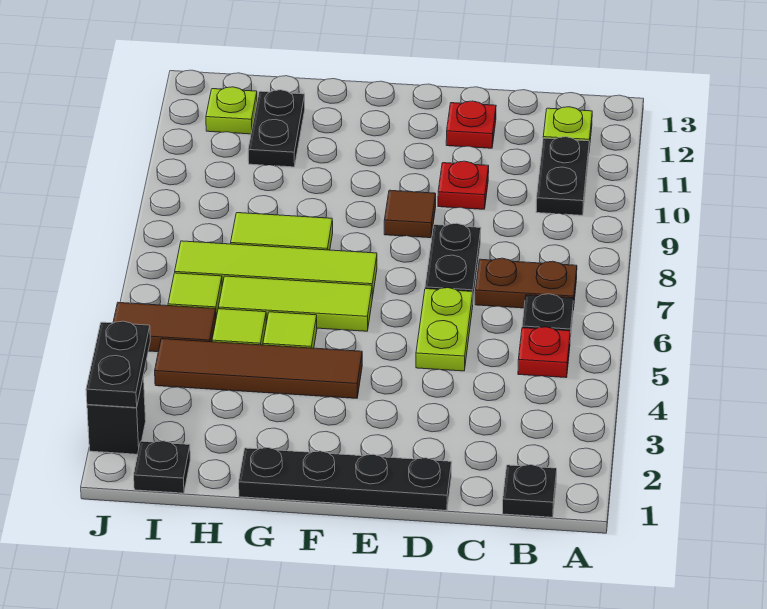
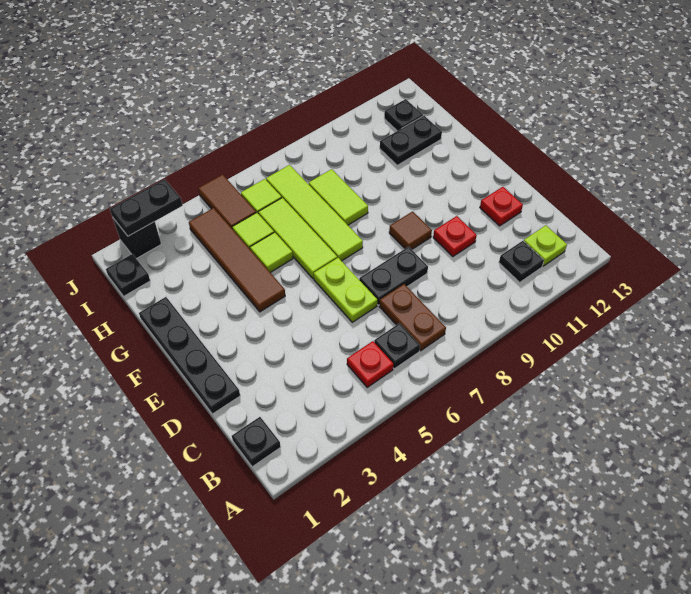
black 1x2 plate [536,137,589,215] -> black 1x1 plate [499,241,544,282]
lime 1x2 plate [416,288,473,371] -> lime 1x2 plate turned to [314,258,377,322]
lime 1x1 plate [206,87,257,134] -> black 1x1 plate [384,99,423,131]

